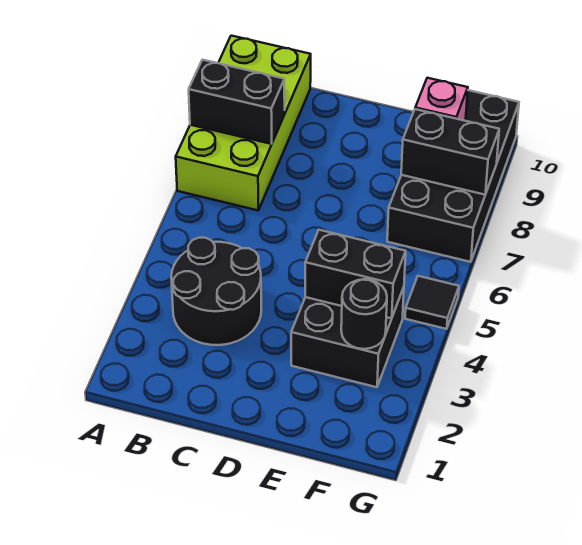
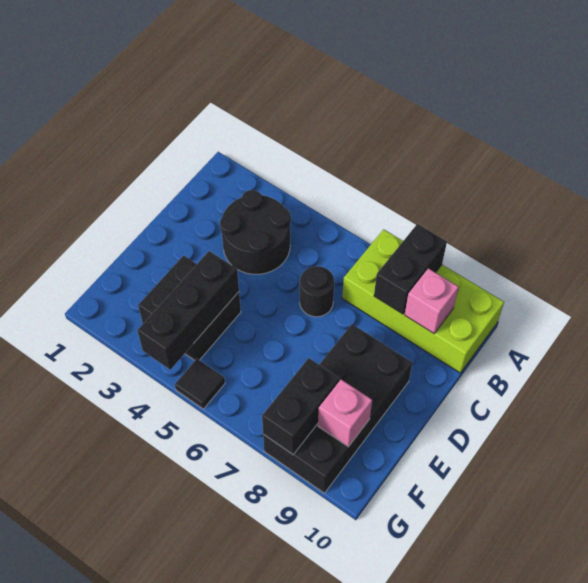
none -> pink 1x1 brick [405,268,459,333]
black 1x2 brick [305,230,406,318] -> black 1x3 brick [137,251,239,370]
black 1x1 round brick [341,279,387,349] -> black 1x1 round brick moved to [300,266,334,317]
black 2x4 brick [387,90,519,262] -> black 2x4 brick turned to [263,324,413,493]

